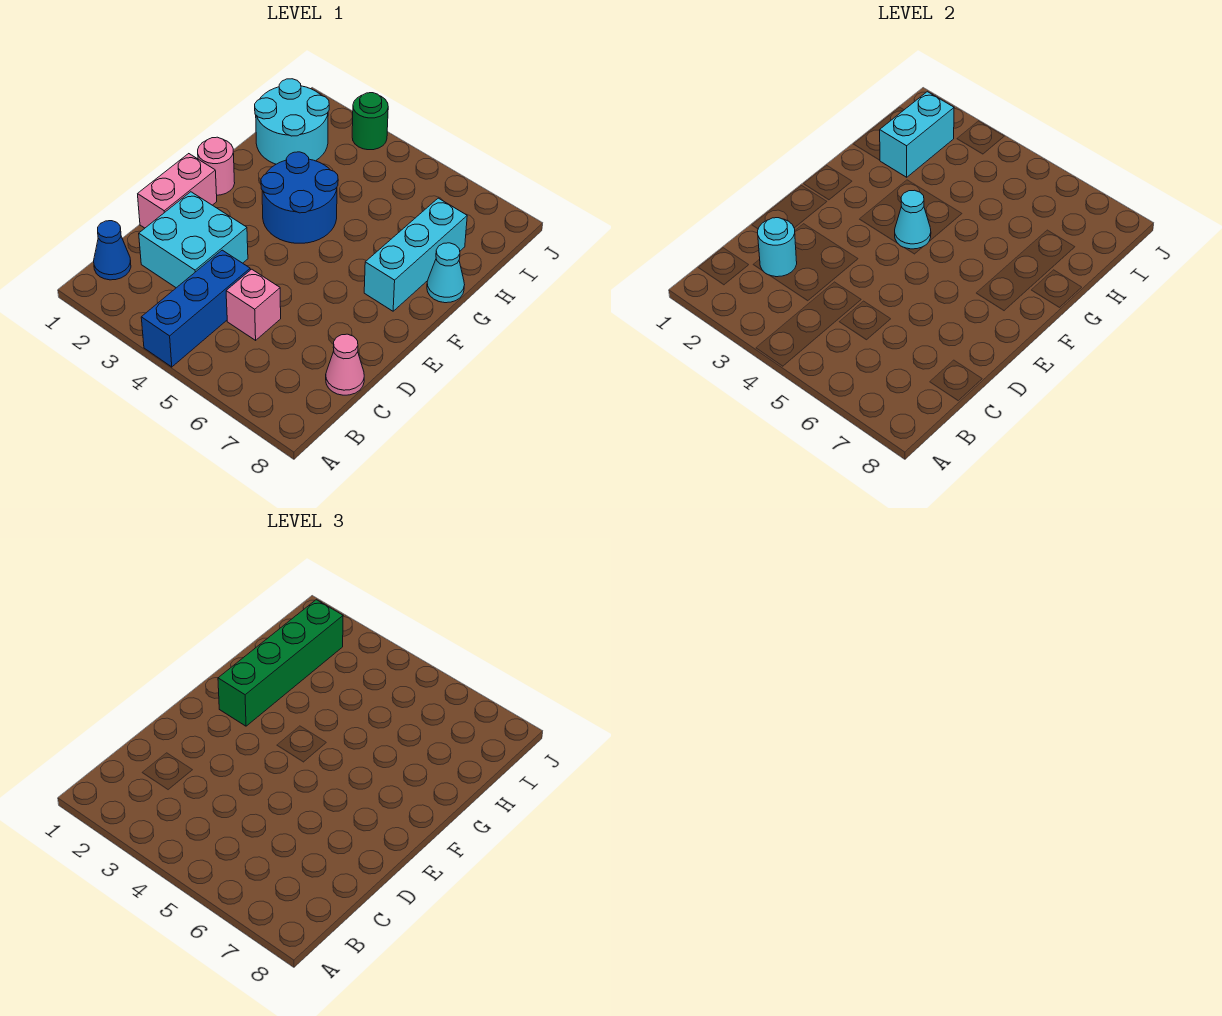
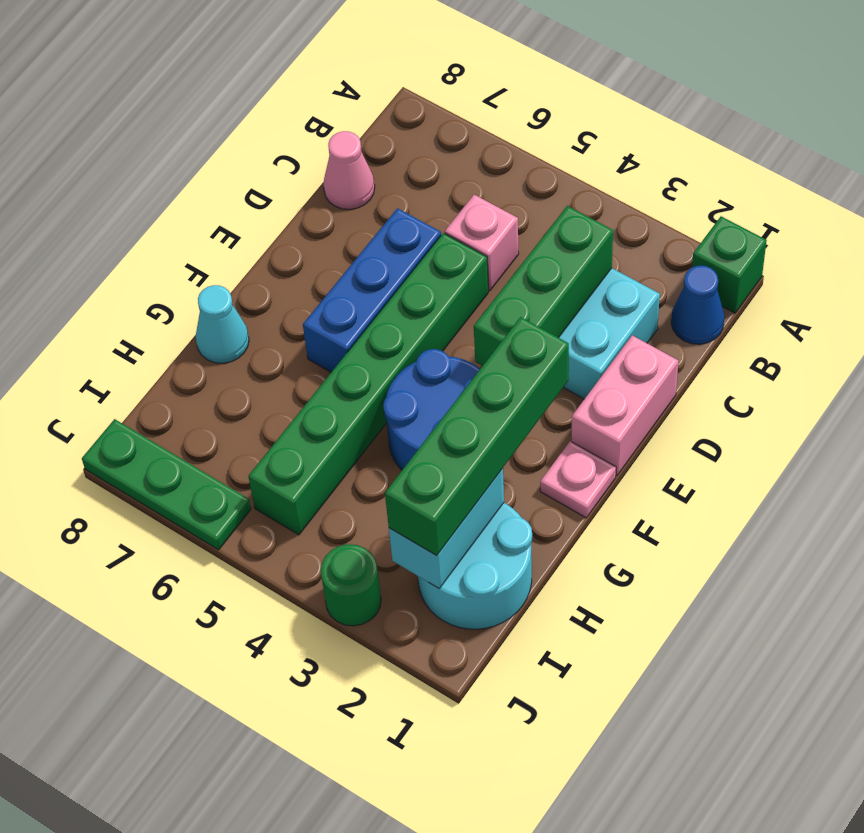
none -> green 1x1 brick [692,216,767,313]
blue 1x3 brick [141,250,250,367] -> blue 1x3 brick moved to [303,208,441,372]
cyan 1x1 round brick [758,218,797,277] -> none
none -> green 1x3 brick [474,206,613,366]
none -> green 1x6 brick [248,233,488,535]
pink 1x1 round brick [198,137,235,195] -> pink 1x1 plate [540,441,616,518]
cyan 1x1 cone [895,190,931,249] -> none
cyan 1x3 brick [364,198,467,311] -> none
none -> green 1x3 plate [82,419,251,550]

